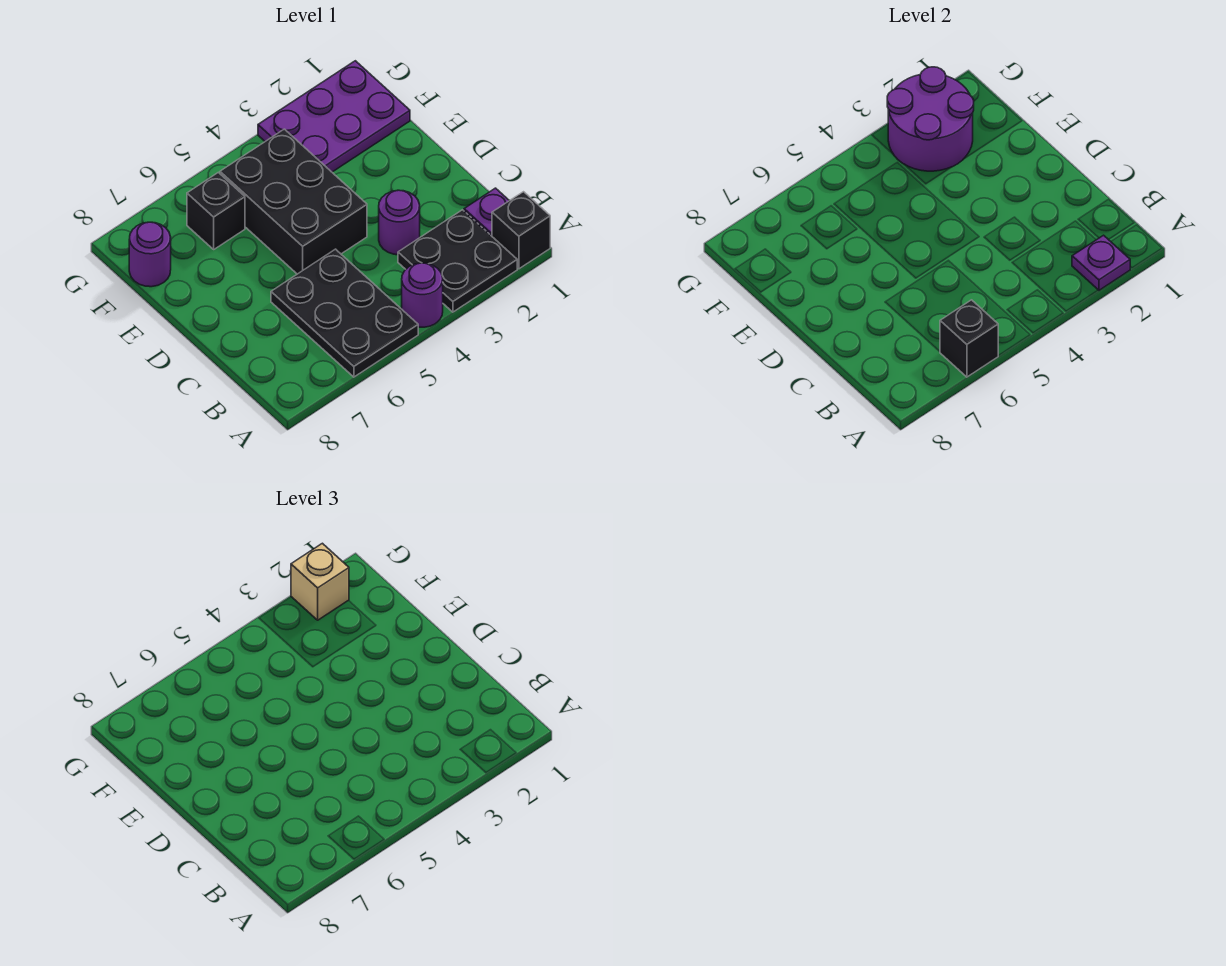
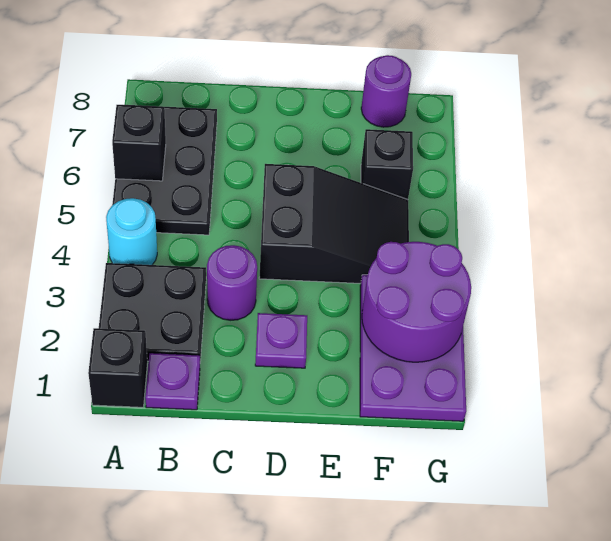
purple 1x1 plate [1072,235,1130,290] -> purple 1x1 plate moved to [255,313,307,368]
purple 1x1 round brick [402,263,443,327] -> cyan 1x1 round brick [106,198,157,265]
black 2x3 plate [271,249,418,377] -> black 2x3 plate turned to [112,105,217,235]
black 2x3 brick [220,129,367,274] -> black 2x3 slope [259,164,409,283]
tan 1x1 brick [291,543,349,620] -> none

